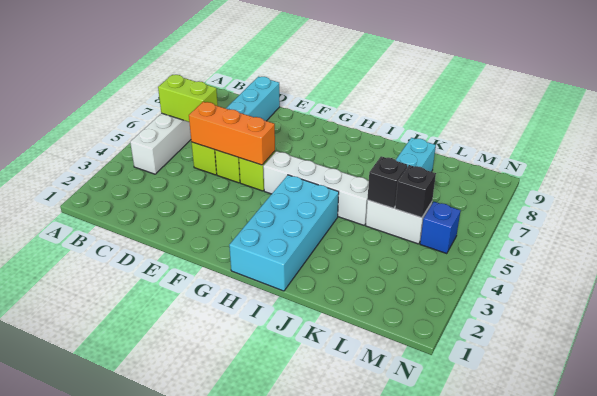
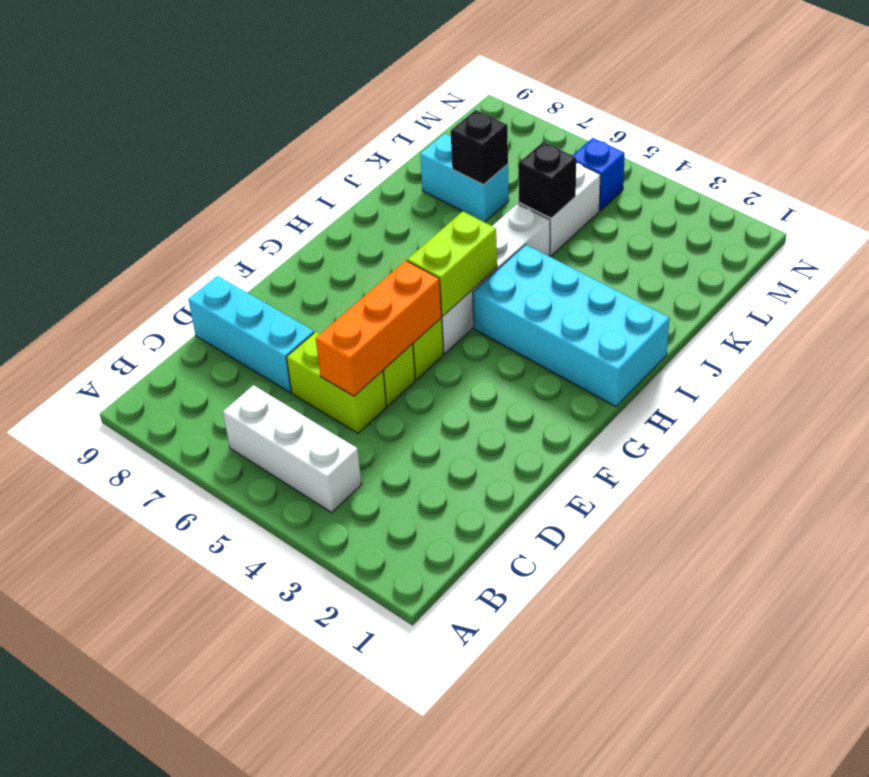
lime 1x2 brick [158,75,218,122] -> lime 1x2 brick moved to [407,211,497,316]
black 1x1 brick [395,165,436,218] -> black 1x1 brick moved to [451,110,508,185]

